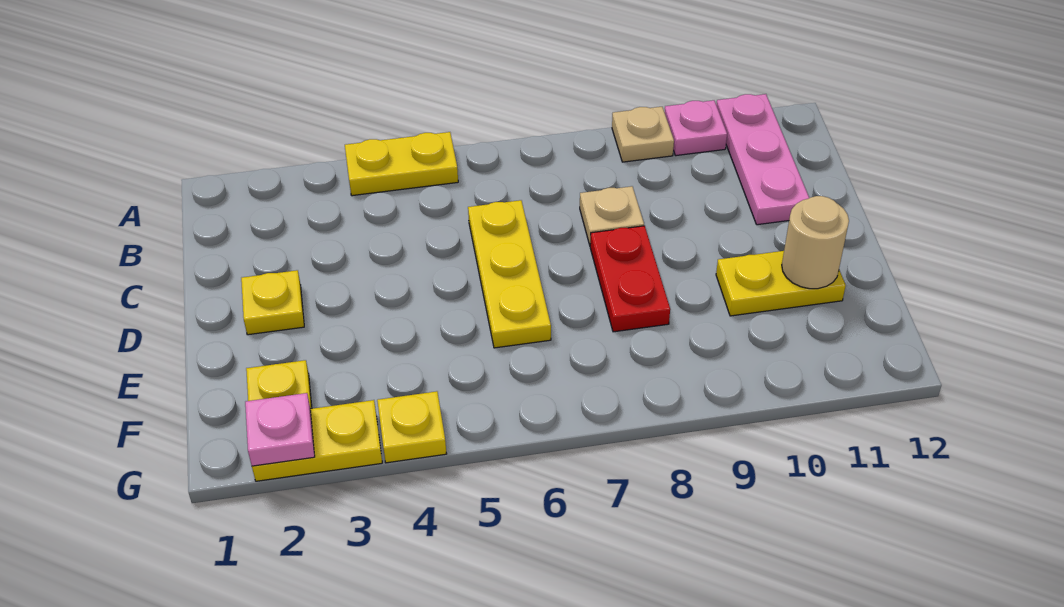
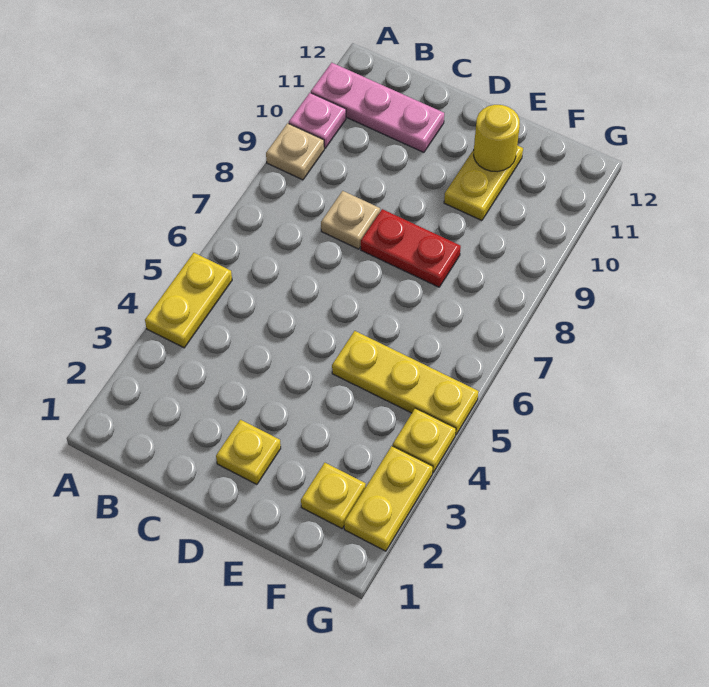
yellow 1x3 plate [468,200,551,348] -> yellow 1x3 plate moved to [332,331,478,435]
tan 1x1 round brick [782,196,849,289] -> yellow 1x1 round brick [474,105,520,172]
pink 1x1 plate [245,393,315,466] -> none

